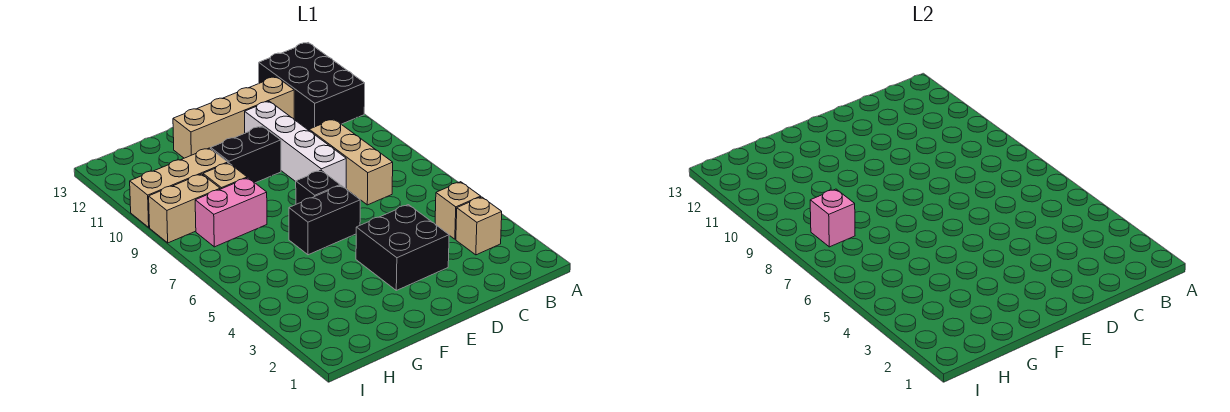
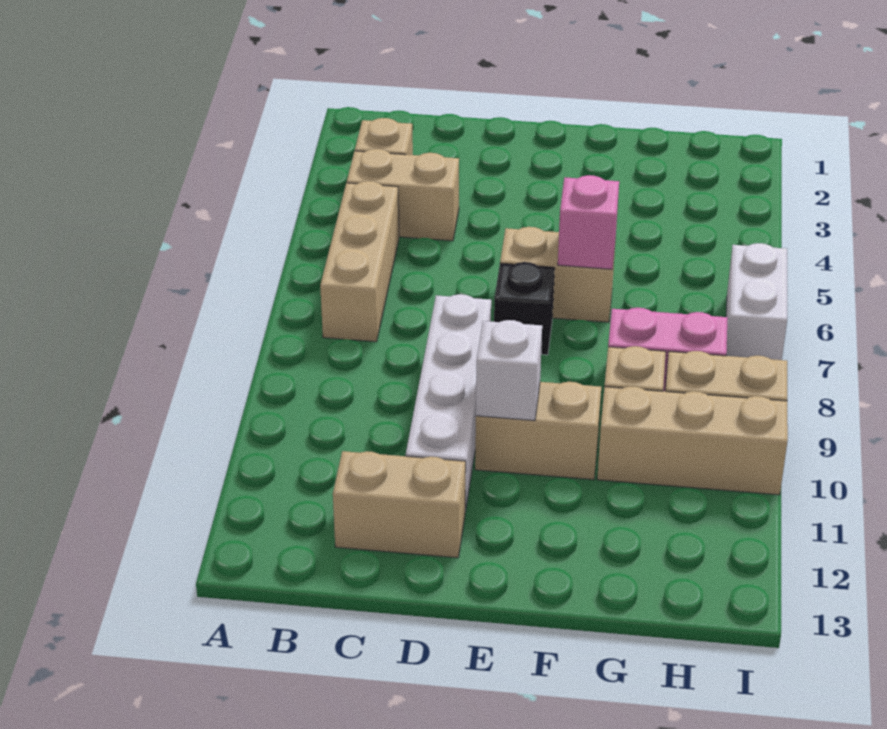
black 2x3 brick [259,43,365,130] -> none
tan 1x1 brick [435,182,481,239] -> tan 1x2 brick [347,149,459,241]
tan 1x3 brick [309,119,393,205] -> tan 1x3 brick moved to [320,181,399,342]
tan 1x4 brick [173,77,294,158] -> tan 1x2 brick [333,451,466,558]
black 2x2 brick [356,205,449,290] -> none
black 1x2 brick [289,186,360,255] -> tan 1x2 brick [500,227,615,322]
black 1x2 brick [211,126,281,183] -> tan 1x2 brick [475,382,601,480]
none -> white 1x1 brick [476,320,542,421]
pink 1x1 brick [810,189,855,247] -> pink 1x1 brick moved to [558,175,619,269]
none -> white 1x2 brick [726,243,787,360]

